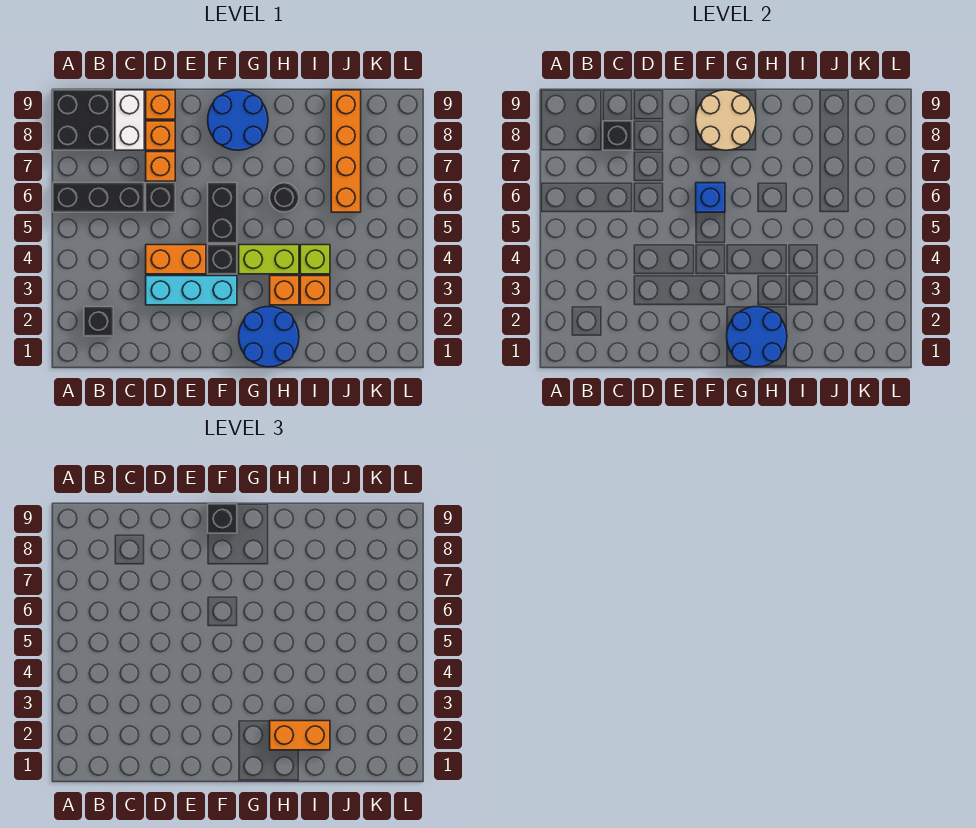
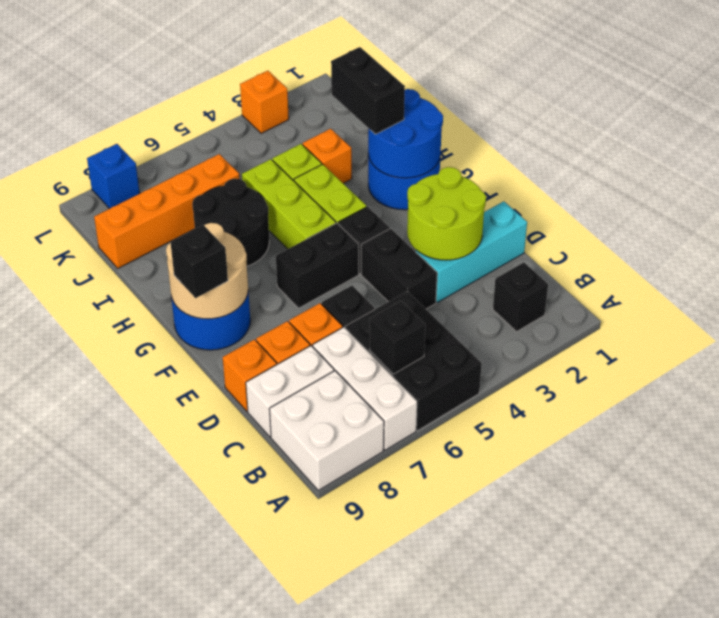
black 1x3 brick [53,183,144,212] -> black 2x3 brick [345,291,482,431]
none -> white 1x3 brick [313,327,417,450]
black 2x2 brick [53,90,113,150] -> white 2x2 brick [269,371,384,490]
black 1x1 brick [603,121,632,150] -> black 1x1 brick moved to [370,301,425,374]
none -> lime 2x2 round brick [407,167,486,260]
cyan 1x3 brick [146,276,237,305] -> cyan 1x3 brick turned to [416,201,527,302]
orange 1x2 brick [146,245,206,274] -> black 1x2 brick [361,229,437,309]
blue 1x1 brick [696,183,725,212] -> blue 1x1 brick moved to [87,144,140,209]
none -> lime 1x3 brick [242,159,336,249]
orange 1x2 brick [270,721,330,750] -> black 1x2 brick [331,47,405,134]
orange 1x1 brick [270,276,299,305] -> orange 1x1 brick moved to [240,71,289,133]
black 1x1 round brick [270,183,299,212] -> black 2x2 round brick [192,179,269,266]

